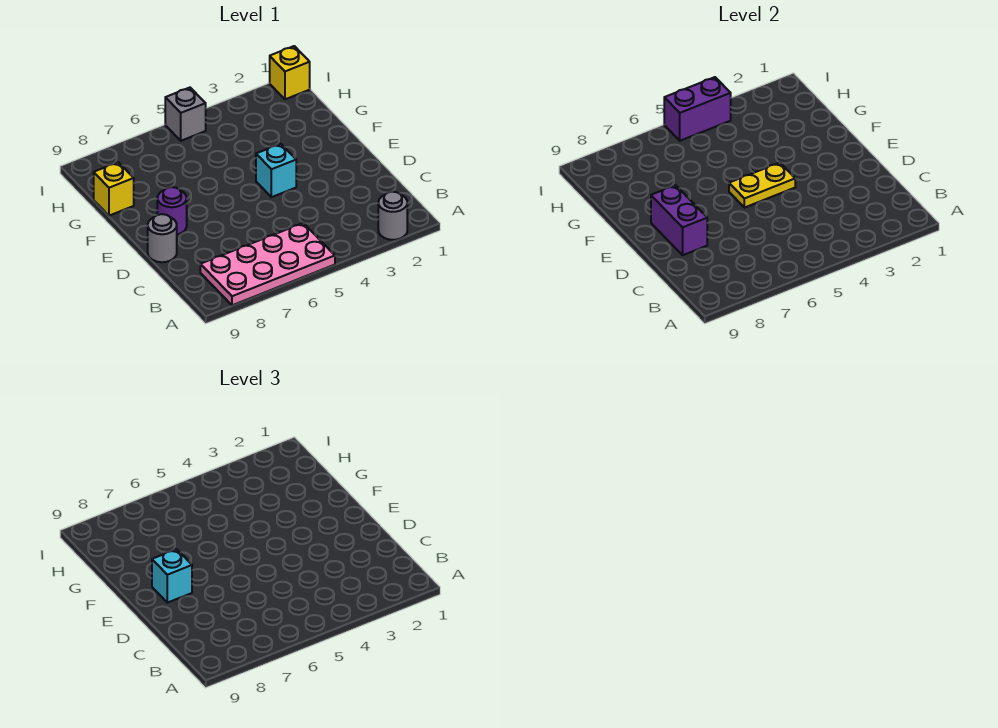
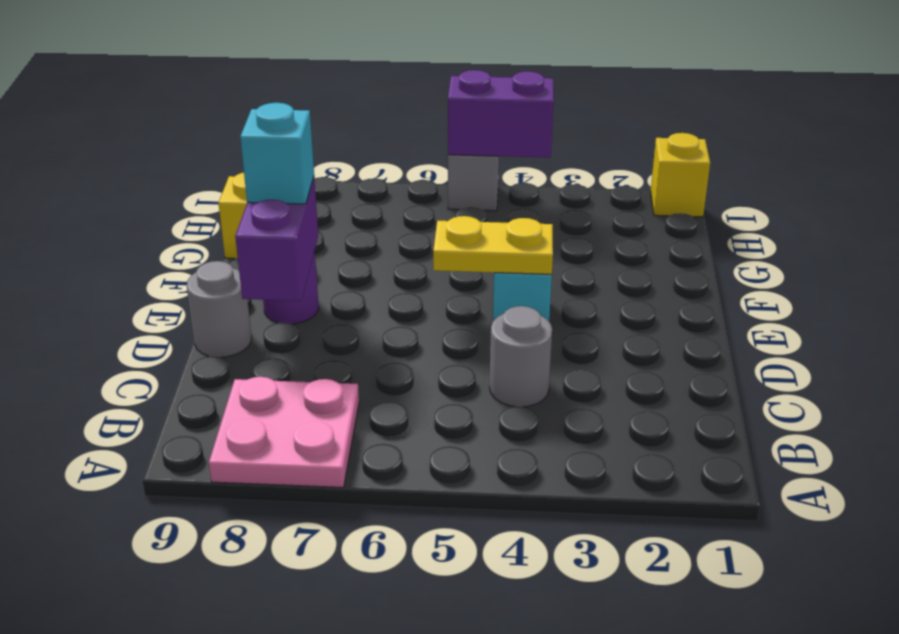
grey 1x1 round brick [378,192,407,240] -> grey 1x1 round brick moved to [490,306,552,407]
pink 2x4 plate [200,223,335,305] -> pink 2x2 plate [209,377,359,488]

